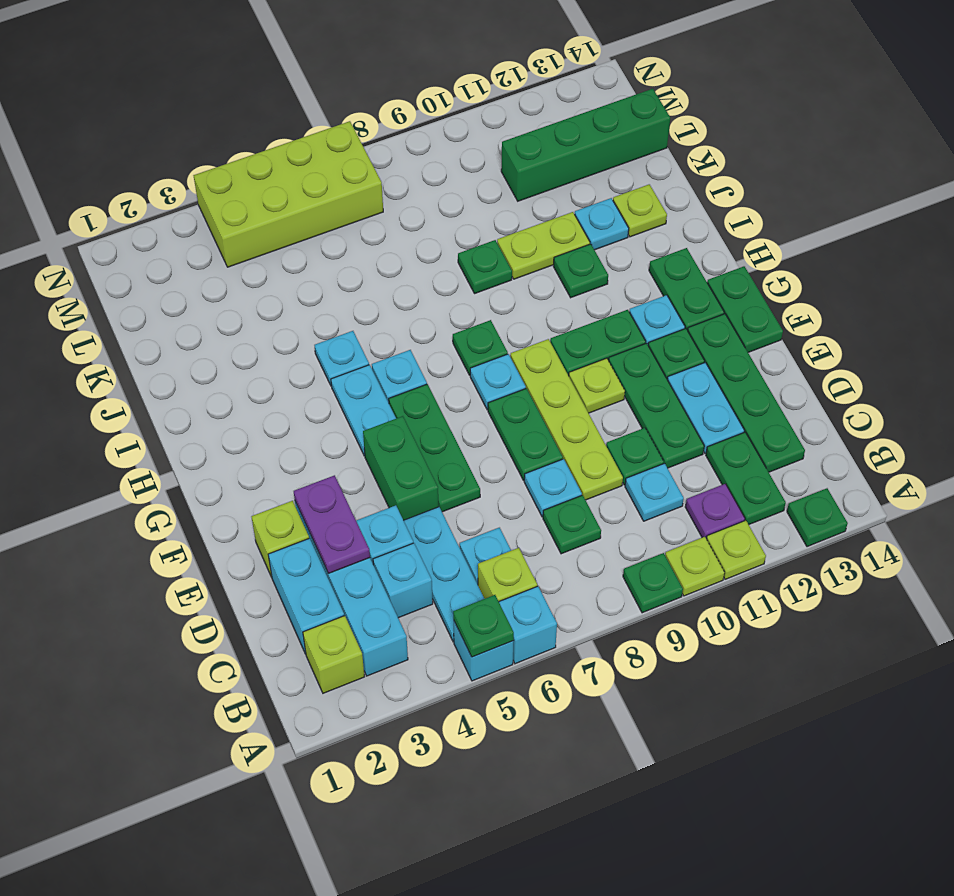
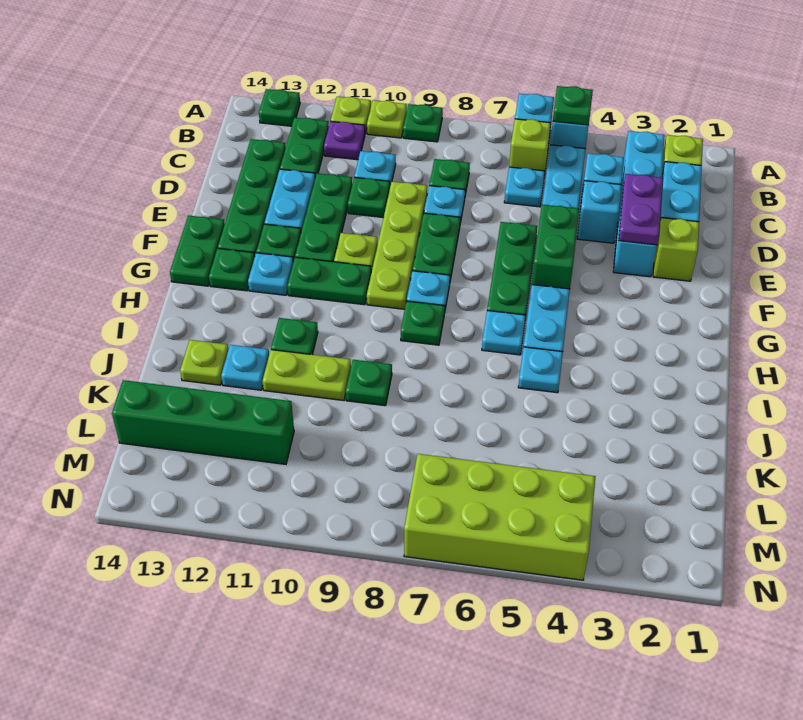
green 1x2 plate [649,248,724,330] -> green 1x1 plate [209,248,255,291]

